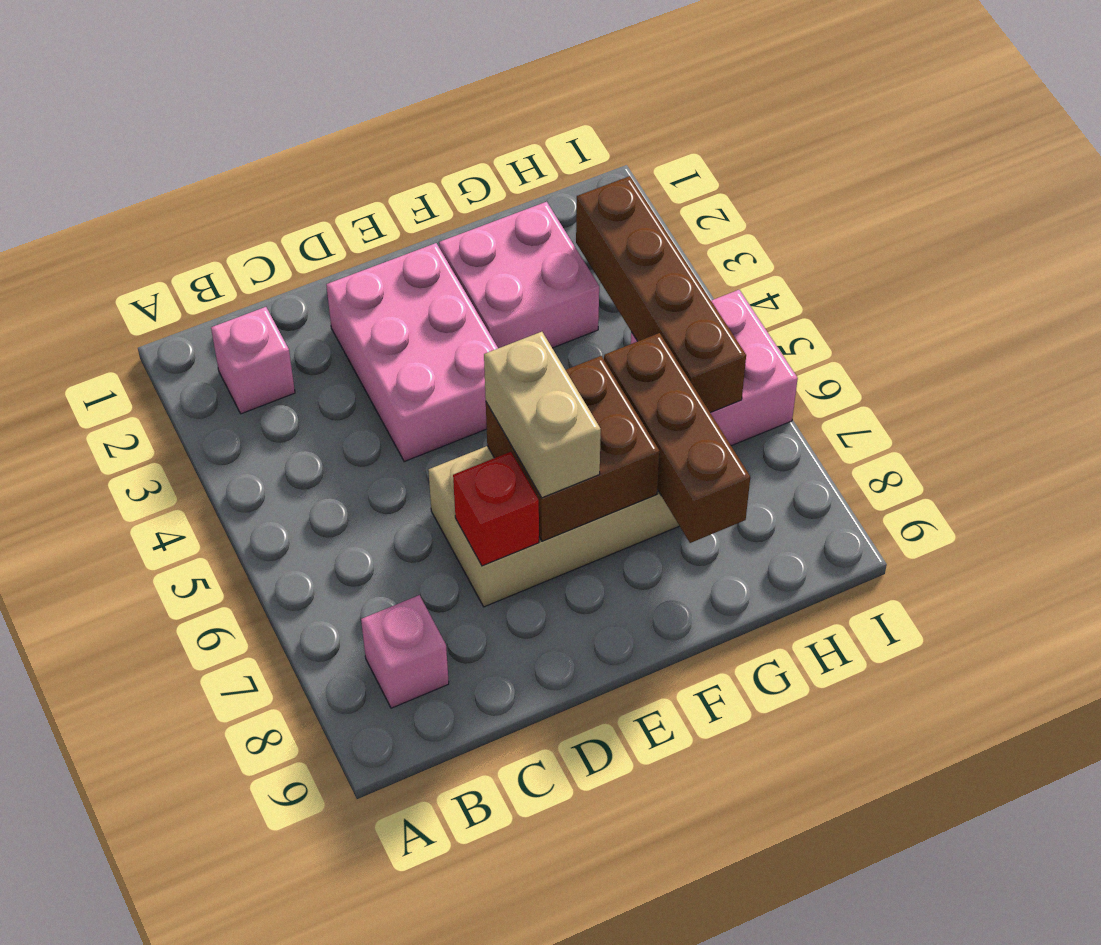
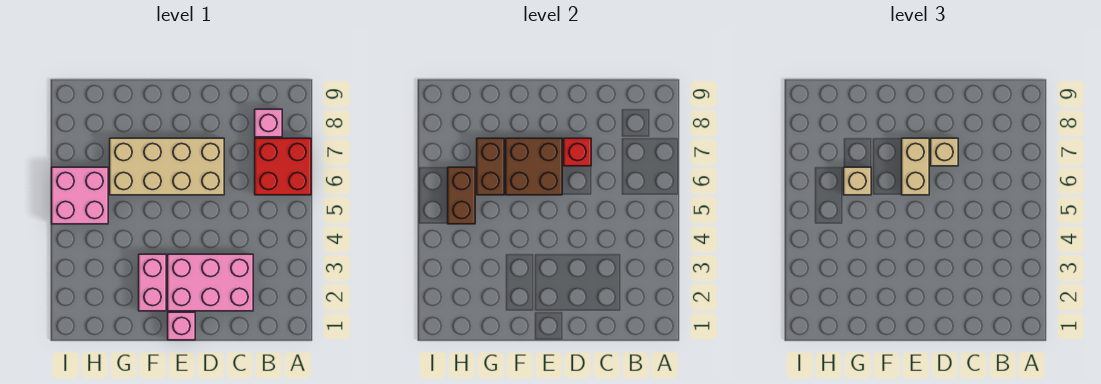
none -> red 2x2 brick [255,138,311,195]
pink 1x1 brick [211,307,295,414] -> pink 1x1 brick moved to [168,312,195,340]
pink 2x3 brick [326,243,498,461] -> pink 2x3 brick turned to [168,254,253,311]
none -> tan 1x1 brick [931,138,958,166]
pink 2x2 brick [439,202,599,348] -> pink 1x2 brick [139,254,166,311]
brown 1x3 brick [604,333,750,543] -> brown 1x2 brick [477,138,504,195]
none -> tan 1x1 brick [844,167,871,195]
brown 1x4 brick [576,176,746,413] -> brown 1x2 brick [448,167,475,224]

